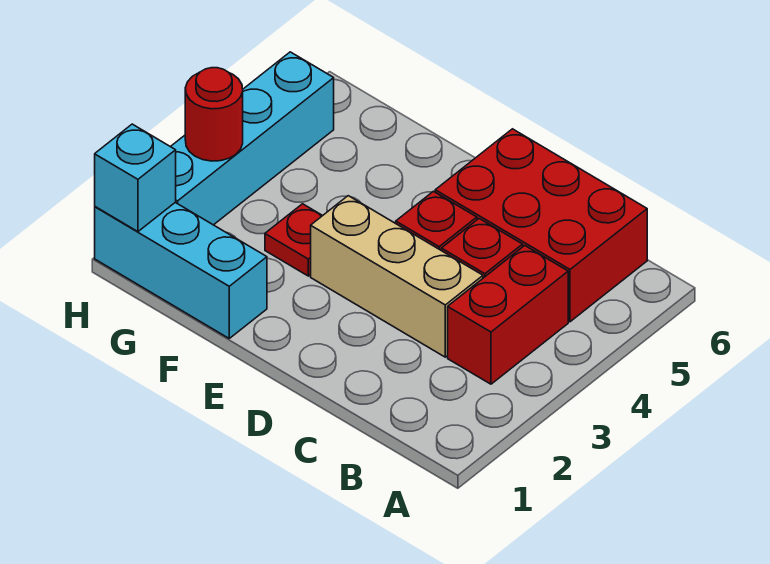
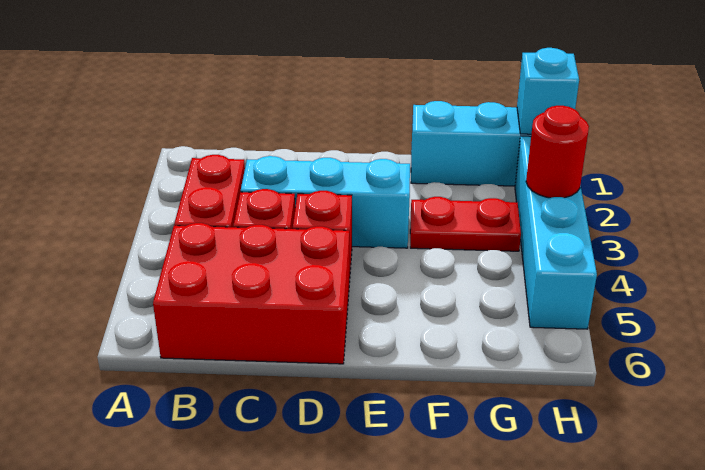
tan 1x3 brick [311,196,483,357] -> cyan 1x3 brick [241,156,410,248]
red 1x1 plate [265,204,322,276] -> red 1x2 plate [410,197,521,251]

